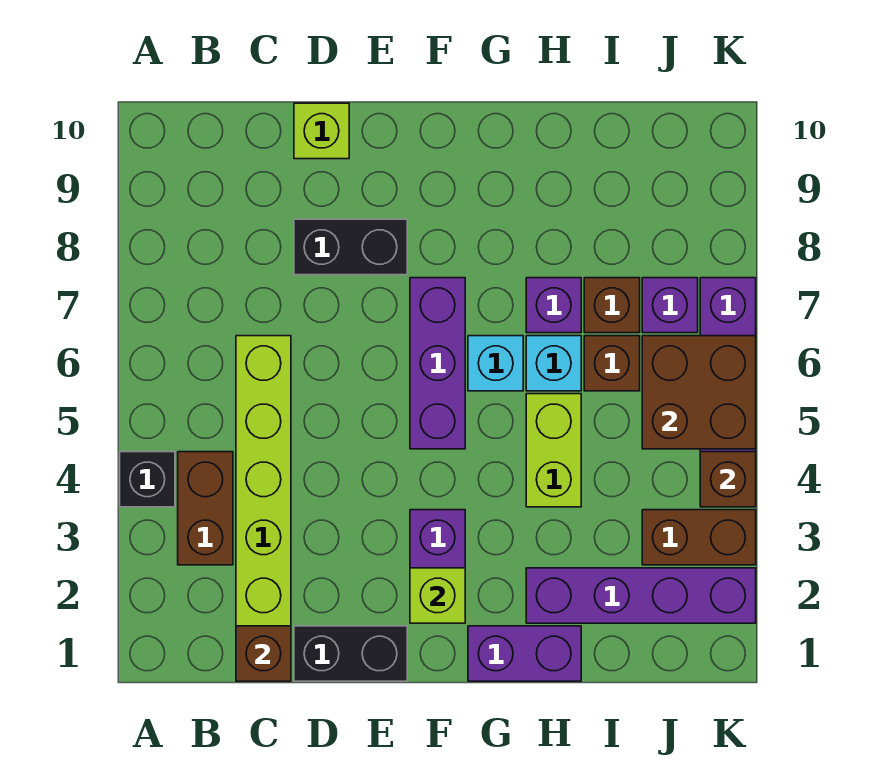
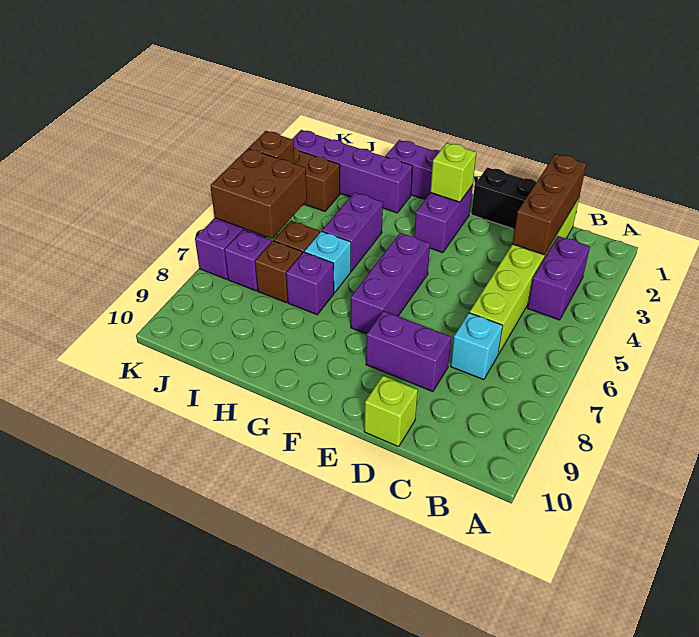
black 1x1 brick [120,452,175,507] -> none
brown 1x2 brick [178,452,233,565] -> purple 1x2 brick [528,236,590,320]
brown 1x1 brick [236,626,291,681] -> brown 1x3 brick [512,154,586,255]
black 1x2 brick [294,219,407,275] -> purple 1x2 brick [366,311,451,392]
cyan 1x1 brick [468,336,523,391] -> cyan 1x1 brick moved to [451,313,503,380]
lime 1x2 brick [526,394,581,507] -> purple 1x2 brick [322,193,383,271]

